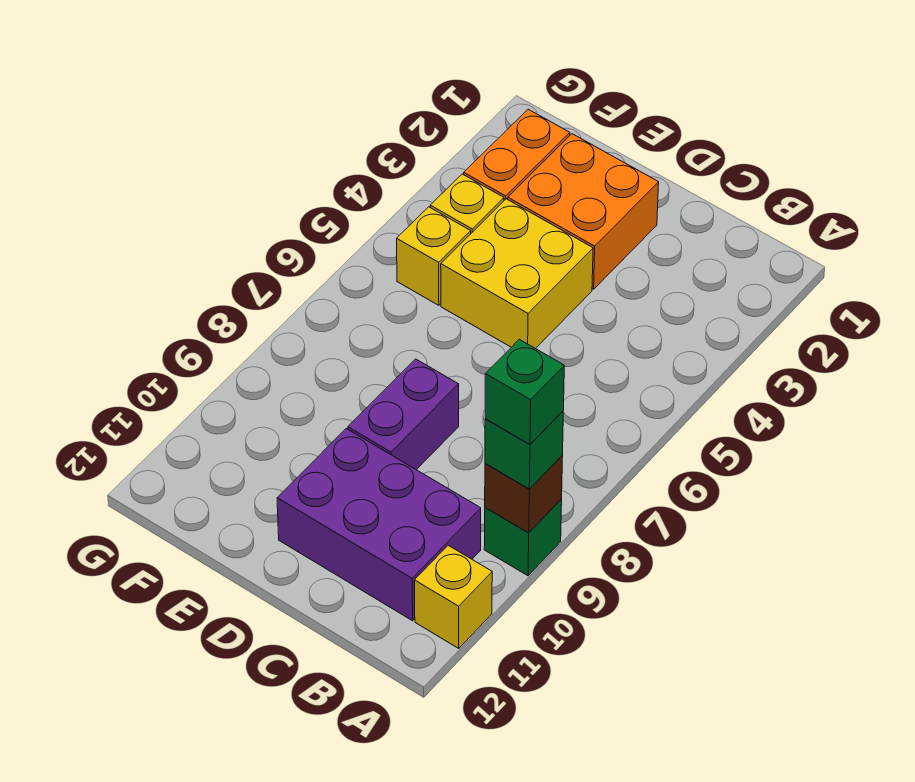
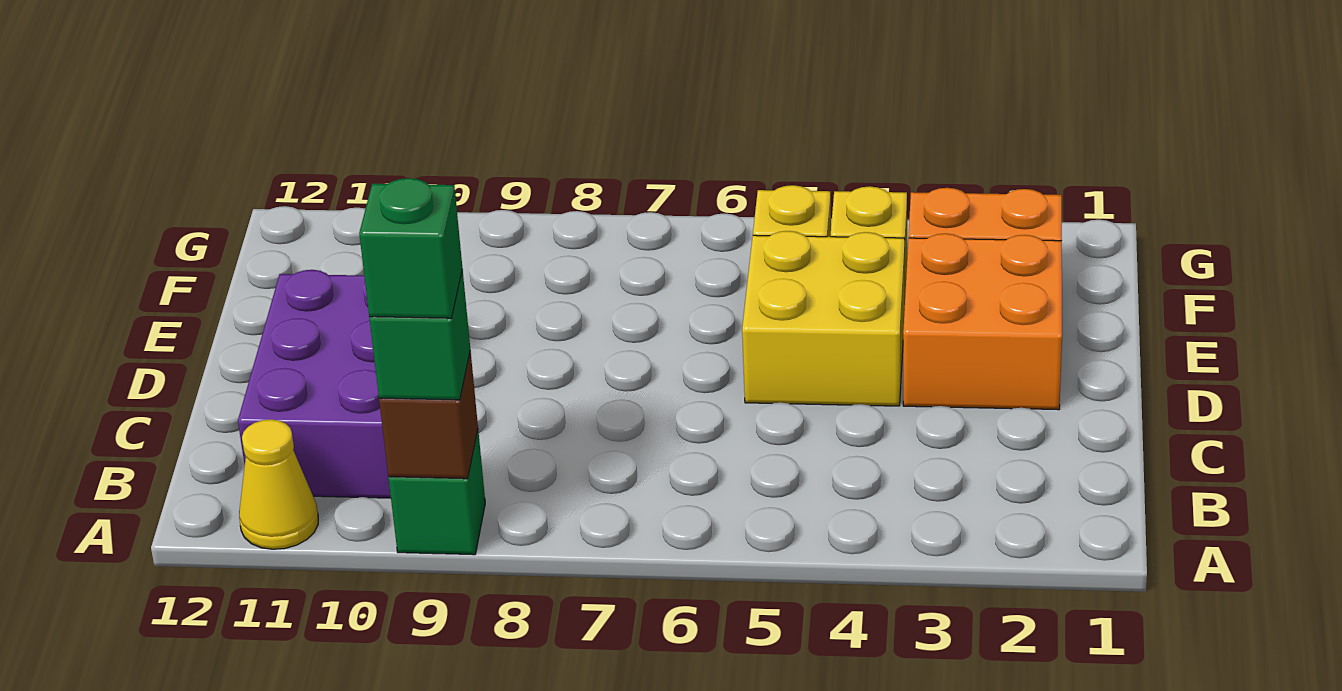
yellow 1x1 brick [415,545,492,648] -> yellow 1x1 cone [239,419,318,549]
purple 1x2 brick [348,359,459,470] -> none

